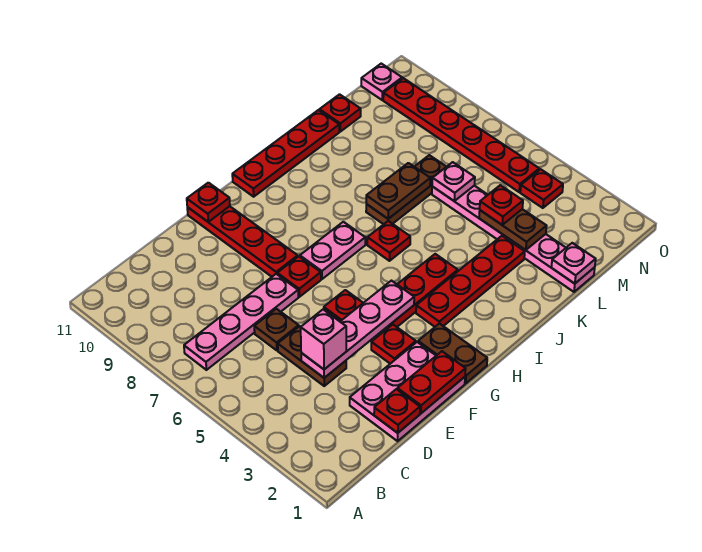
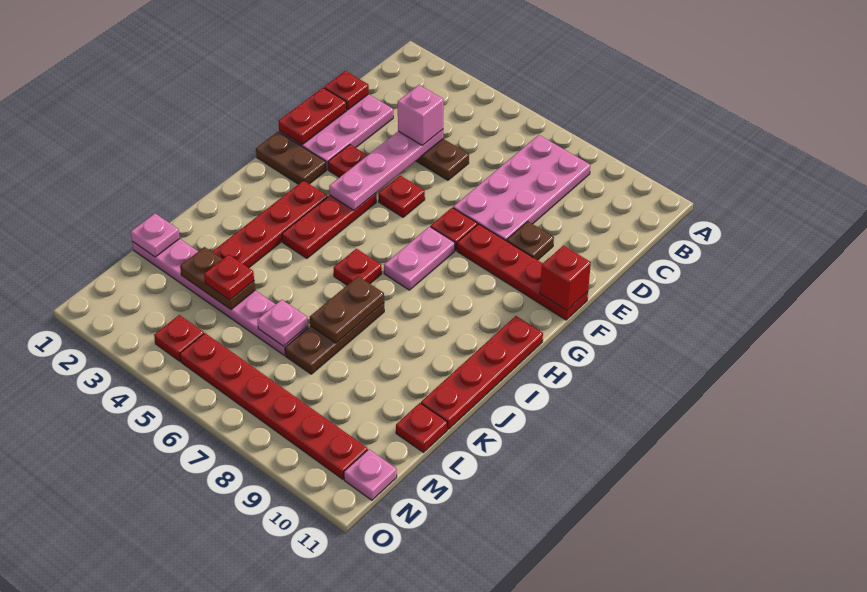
pink 1x4 plate [184,274,298,370] -> pink 2x4 plate [453,135,590,241]
brown 1x1 plate [254,309,299,350] -> brown 1x1 plate moved to [507,222,554,260]
red 1x1 plate [187,183,230,222] -> red 1x1 brick [540,246,591,311]

